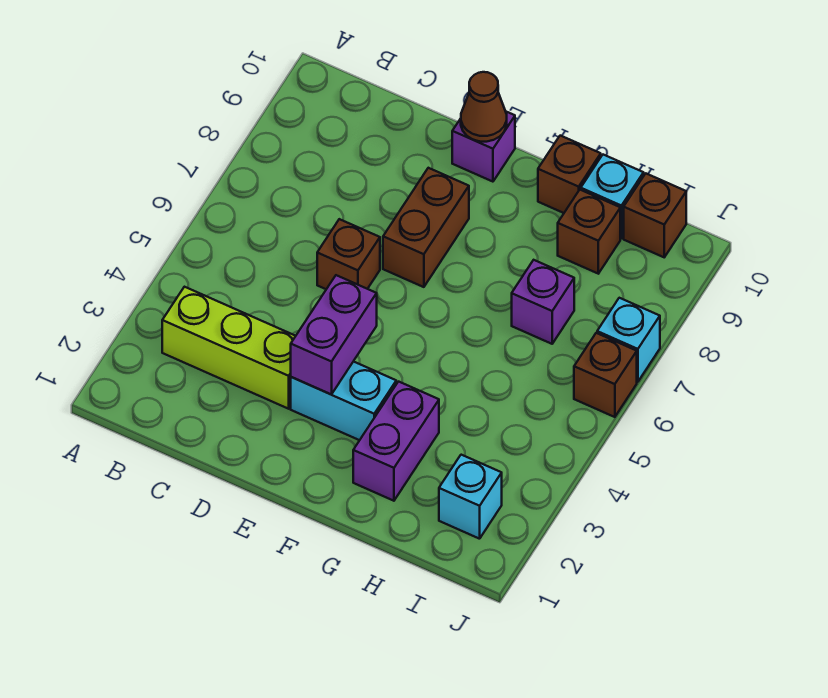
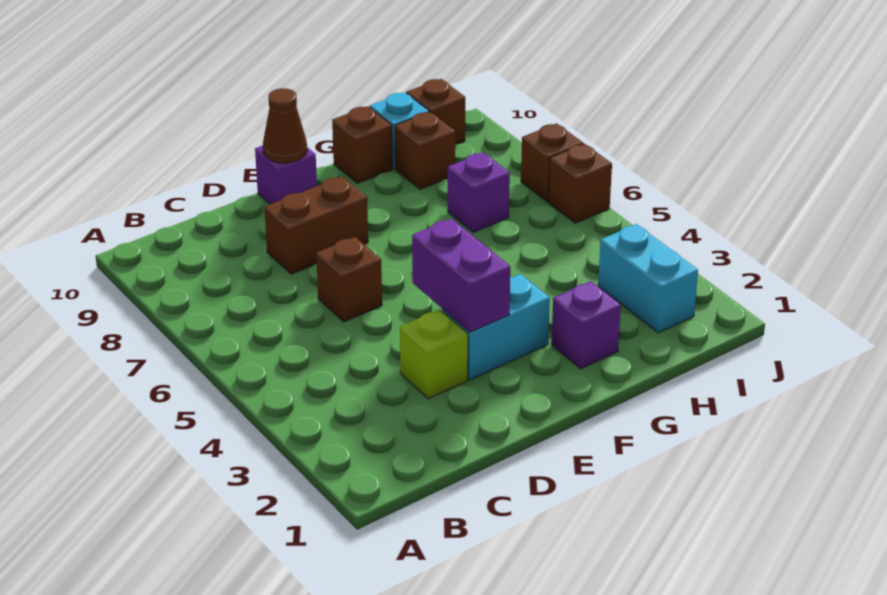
lime 1x3 brick [162,287,295,409] -> lime 1x1 brick [400,309,468,399]
brown 1x2 brick [383,168,469,287] -> brown 1x2 brick turned to [264,176,368,274]
purple 1x2 brick [353,382,439,501] -> purple 1x1 brick [551,281,621,369]
cyan 1x1 brick [439,455,502,539] -> cyan 1x2 brick [598,224,698,333]
cyan 1x1 brick [597,298,660,382] -> brown 1x1 brick [521,123,583,202]

